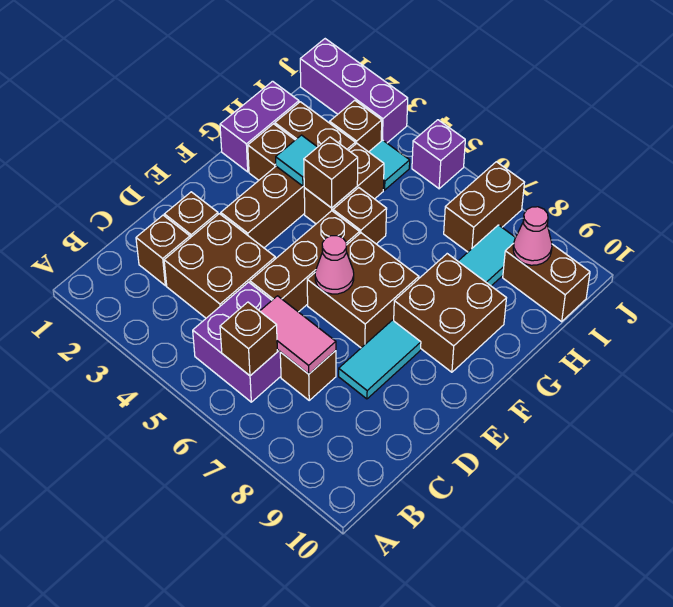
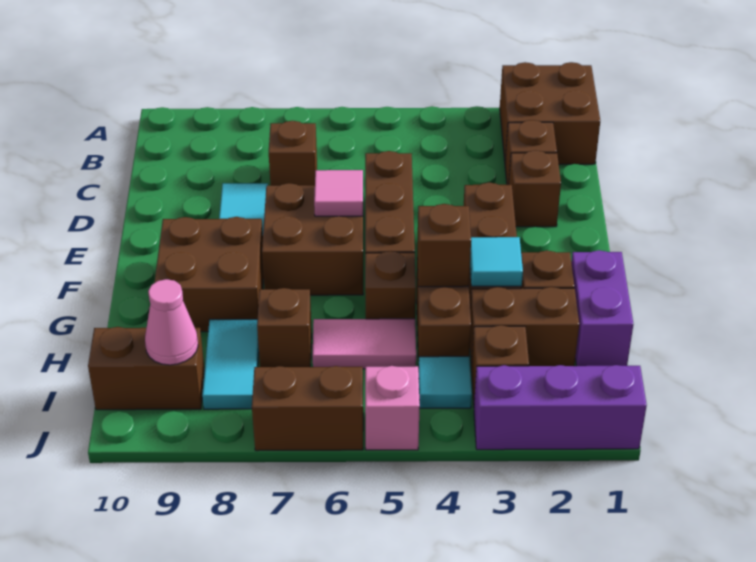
purple 2x2 brick [193,282,281,402] -> none
brown 1x1 brick [220,302,277,376] -> brown 1x1 brick moved to [257,288,312,367]
brown 2x2 brick [164,214,275,318] -> brown 2x2 brick moved to [500,62,600,164]
pink 1x2 tile [260,296,336,374] -> pink 1x2 tile moved to [312,319,416,369]
pink 1x1 cone [315,236,354,294] -> pink 1x1 tile [314,170,363,216]
brown 1x2 brick [444,162,525,252] -> brown 1x2 brick turned to [252,366,363,451]
purple 1x1 brick [412,120,465,189] -> pink 1x1 brick [365,366,420,450]

